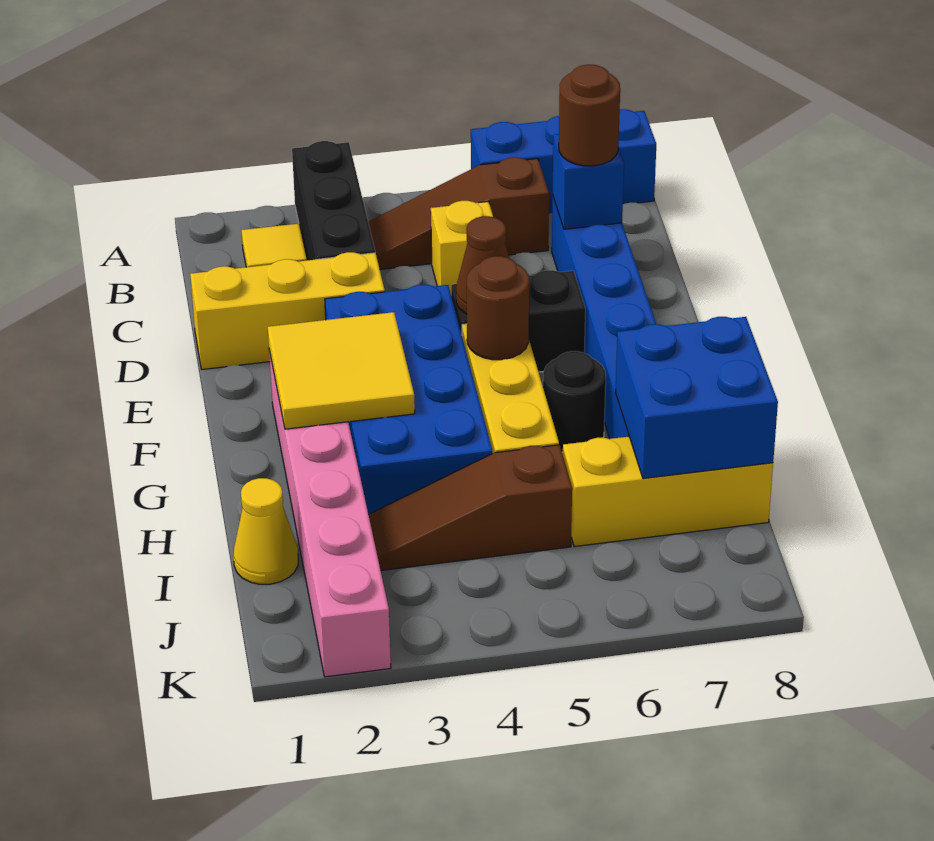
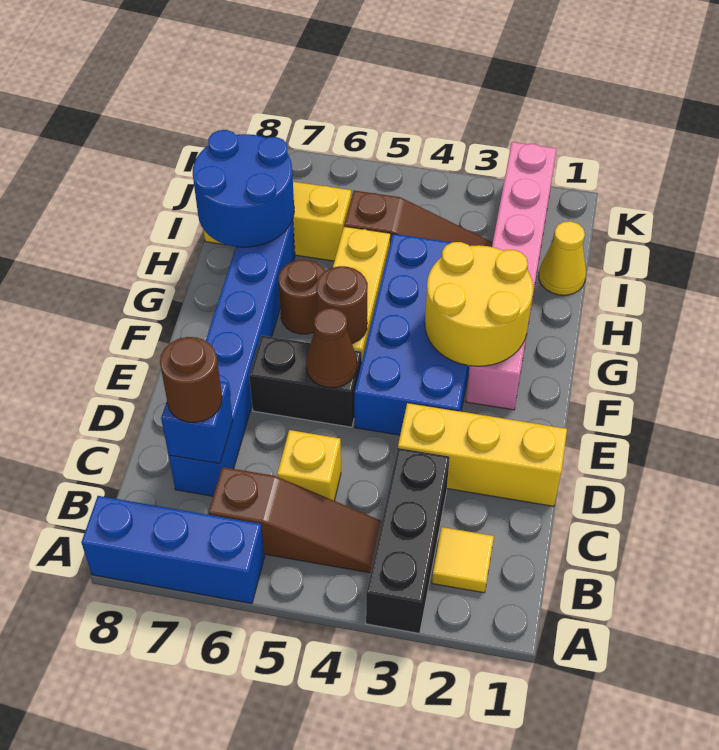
yellow 2x2 tile [268,312,415,429] -> yellow 2x2 round brick [425,242,533,366]
black 1x1 round brick [543,351,606,452] -> brown 1x1 round brick [278,260,325,334]
blue 2x2 brick [615,317,778,479] -> blue 2x2 round brick [193,130,294,247]

